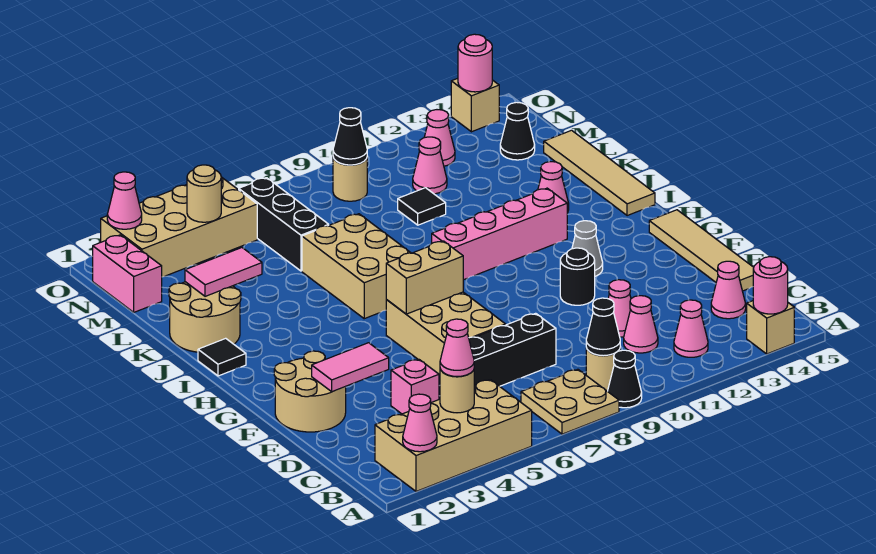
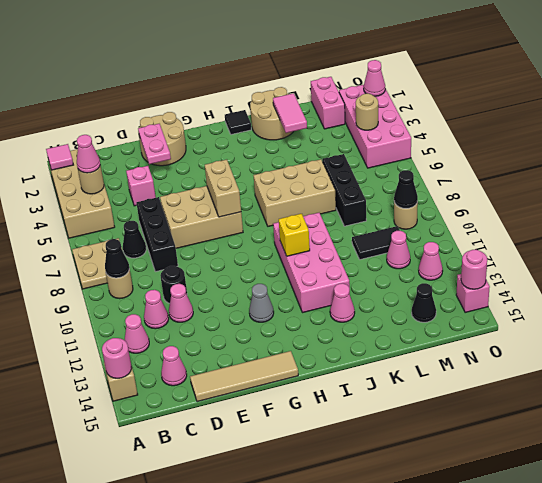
pink 1x1 cone [403,394,437,452] -> pink 1x1 tile [46,144,73,170]
black 1x1 cone [608,350,642,408] -> black 1x1 cone moved to [123,221,146,258]
pink 1x2 tile [312,343,389,392] -> pink 1x2 plate [138,124,171,164]
black 1x1 round brick [560,248,595,305] -> black 1x1 round brick moved to [160,266,187,303]
pink 1x4 brick [432,188,567,280] -> pink 2x4 brick [273,213,350,313]
none -> yellow 1x1 brick [279,214,310,256]
tan 1x4 tile [544,130,655,216] -> none
black 1x3 brick [239,178,329,271] -> black 1x3 brick turned to [322,154,366,226]
black 1x1 tile [398,188,446,225] -> black 1x2 tile [352,226,400,260]
pink 1x2 brick [93,235,162,312] -> pink 1x2 brick turned to [311,77,345,129]
tan 2x4 brick [101,177,257,277] -> pink 2x4 brick [339,85,411,168]
tan 1x1 brick [451,78,499,132] -> pink 1x1 brick [456,274,490,313]

